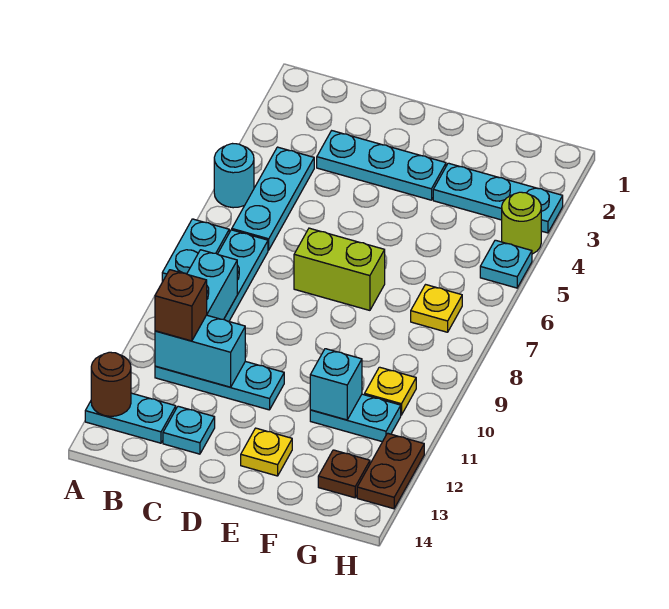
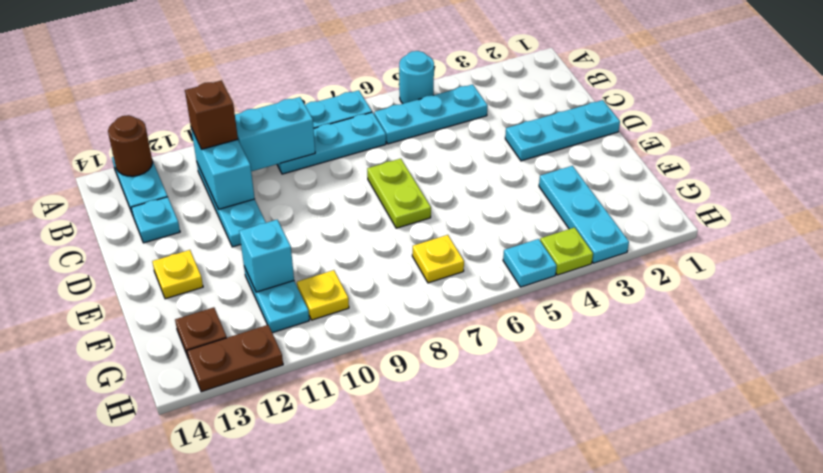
cyan 1x3 plate [317,131,446,200] -> cyan 1x3 plate turned to [505,100,620,161]
lime 1x2 brick [294,228,385,310] -> lime 1x2 plate [367,159,431,228]
lime 1x1 round brick [502,192,541,254] -> lime 1x1 plate [540,227,593,275]

